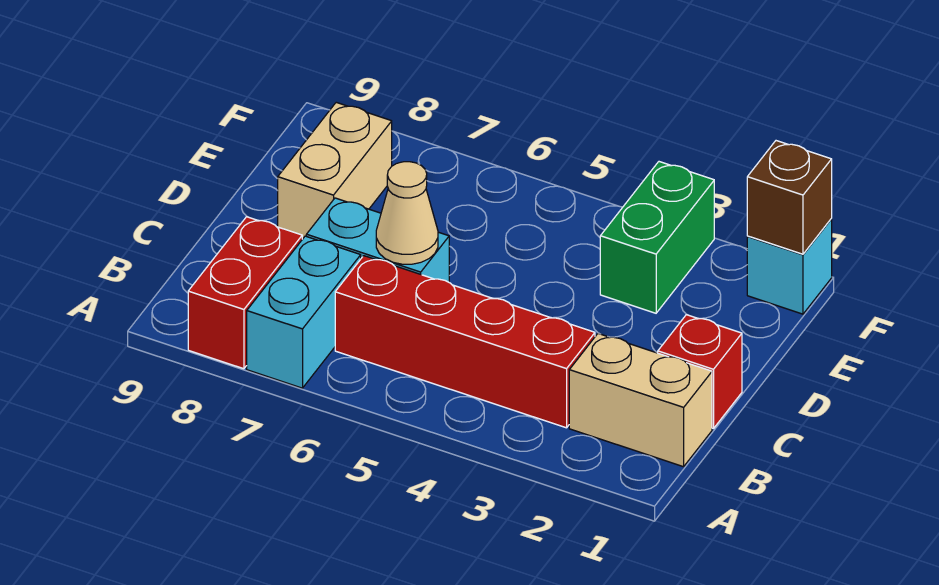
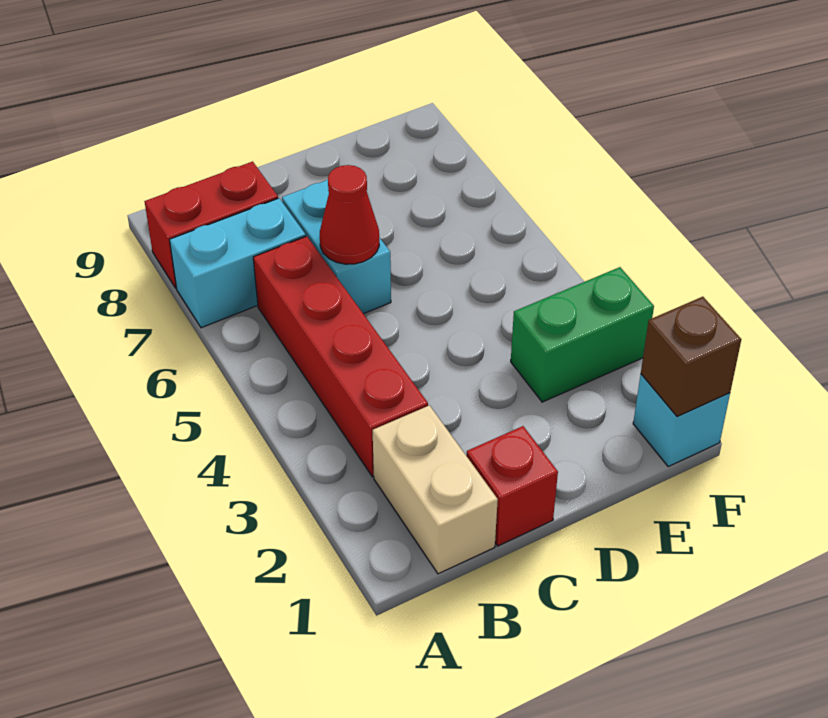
tan 1x1 cone [376,162,438,264] -> red 1x1 cone [320,165,379,264]
tan 1x2 brick [278,102,392,239] -> none

